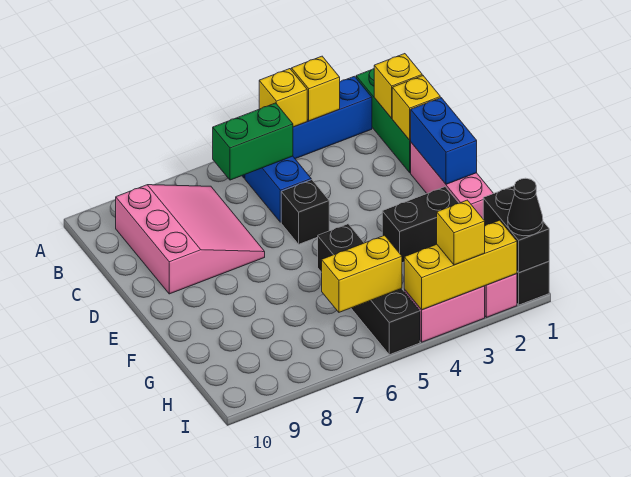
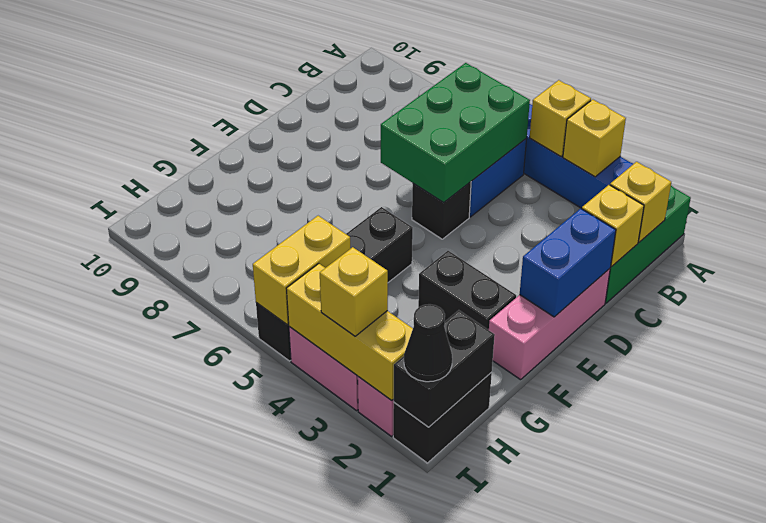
green 1x2 brick [213,103,293,180] -> green 2x3 brick [381,63,530,203]
pink 3x3 slope [116,185,265,294] -> none
yellow 1x2 brick [322,235,402,312] -> yellow 1x2 brick turned to [253,216,350,325]

